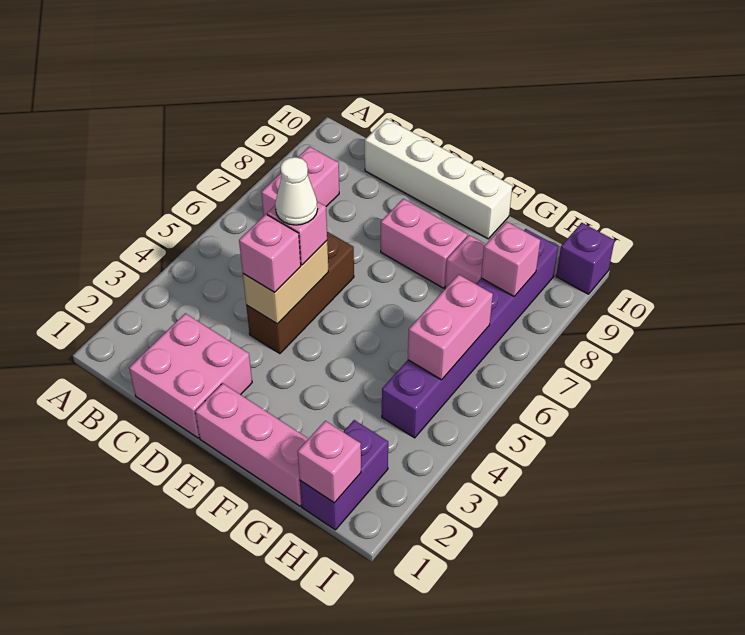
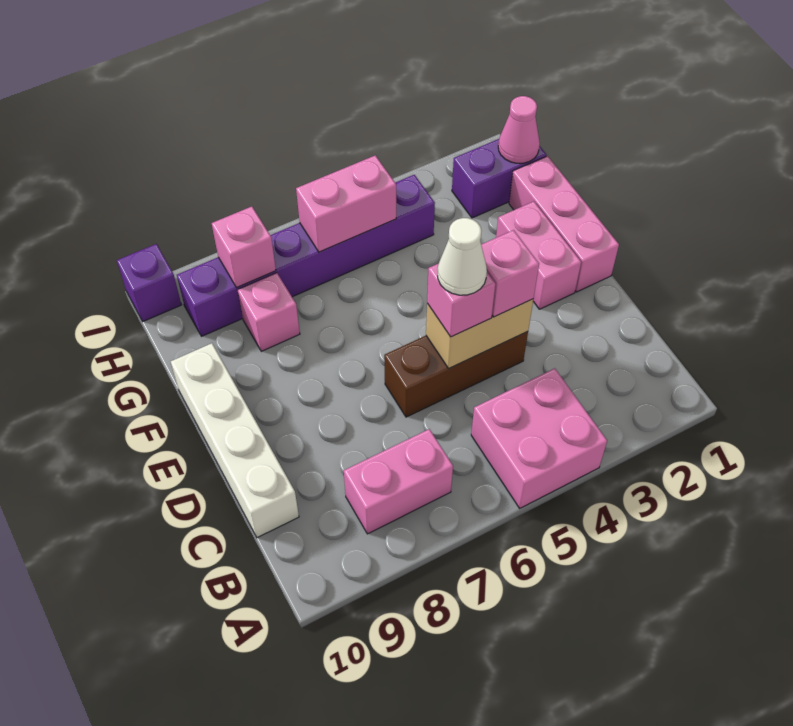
pink 2x2 brick [129,313,252,438] -> pink 2x2 brick moved to [471,368,607,508]
pink 1x2 brick [381,199,468,288] -> pink 1x2 brick moved to [496,201,581,309]
pink 1x1 brick [298,421,361,503] -> pink 1x1 cone [498,96,540,163]

